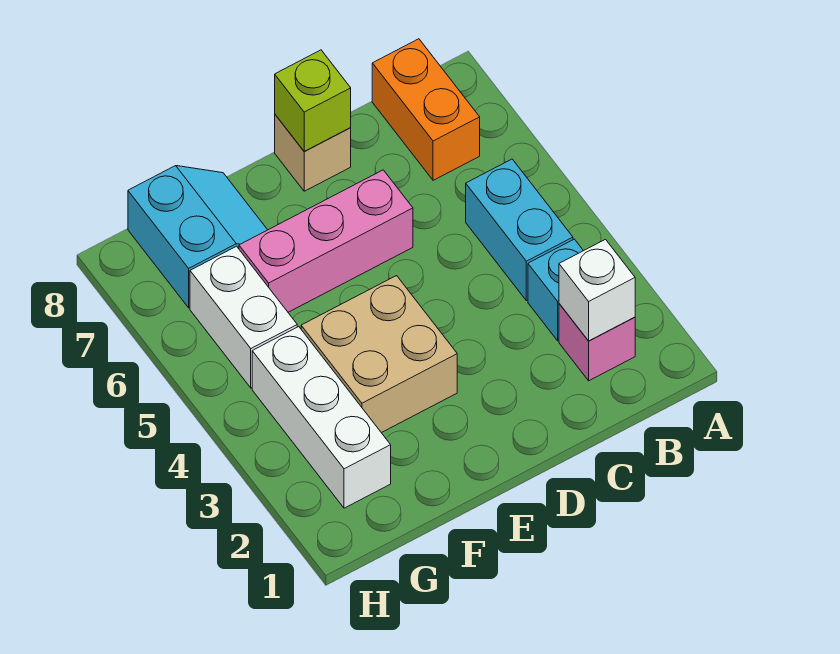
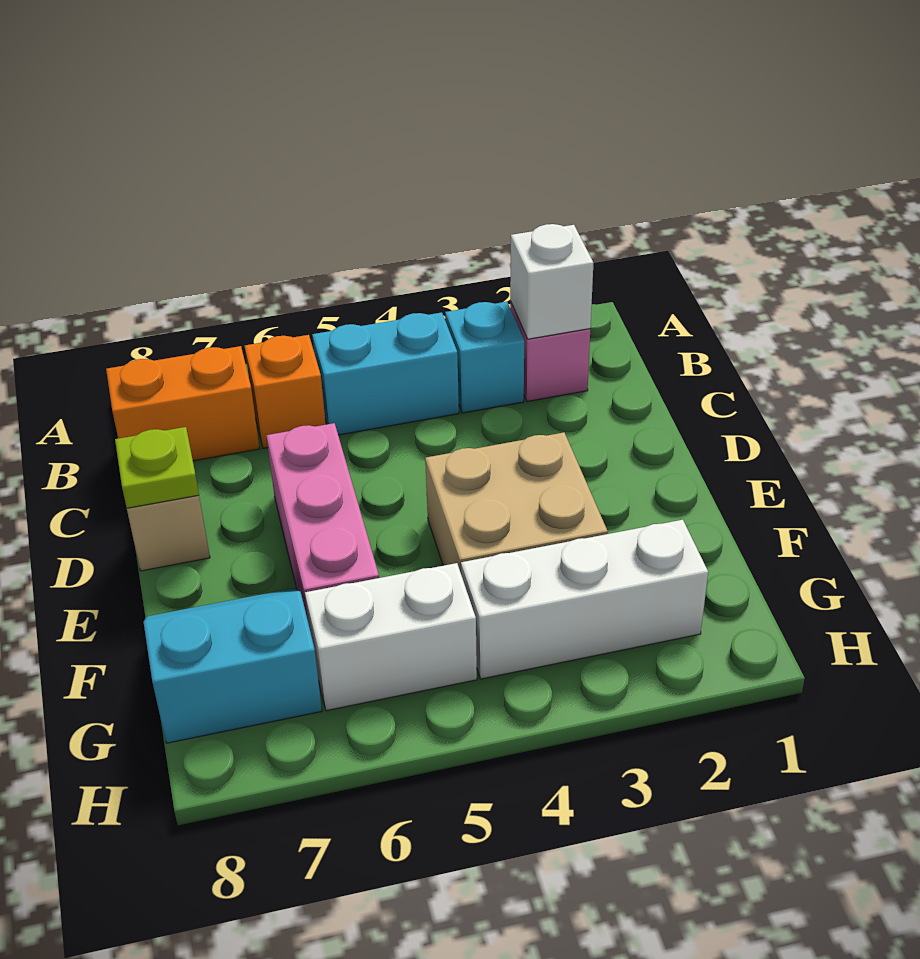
none -> orange 1x1 brick [245,335,326,448]
lime 1x1 brick [275,50,351,152] -> lime 1x1 plate [115,427,199,508]

